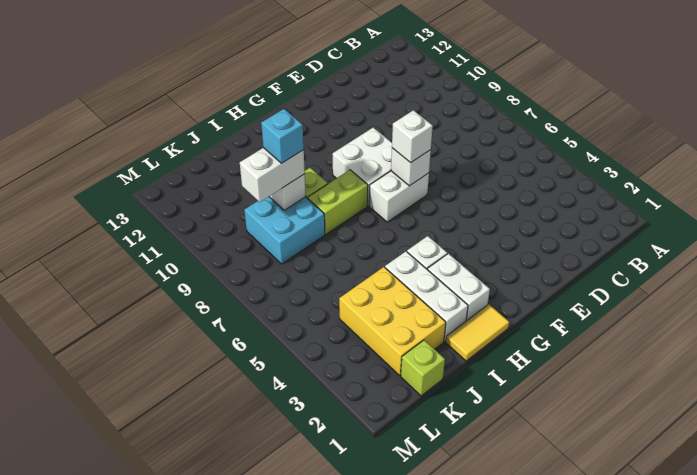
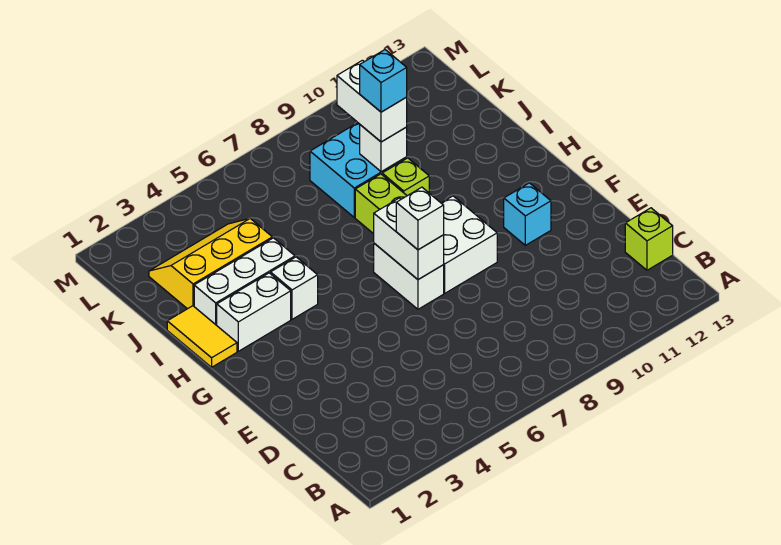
white 1x1 brick [391,148,431,186] -> white 1x2 brick [374,198,444,280]
none -> cyan 1x1 brick [504,183,551,245]
yellow 2x3 brick [339,267,446,376] -> yellow 2x3 slope [149,218,272,309]
lime 1x1 brick [401,340,445,396] -> lime 1x1 brick moved to [625,208,673,270]

